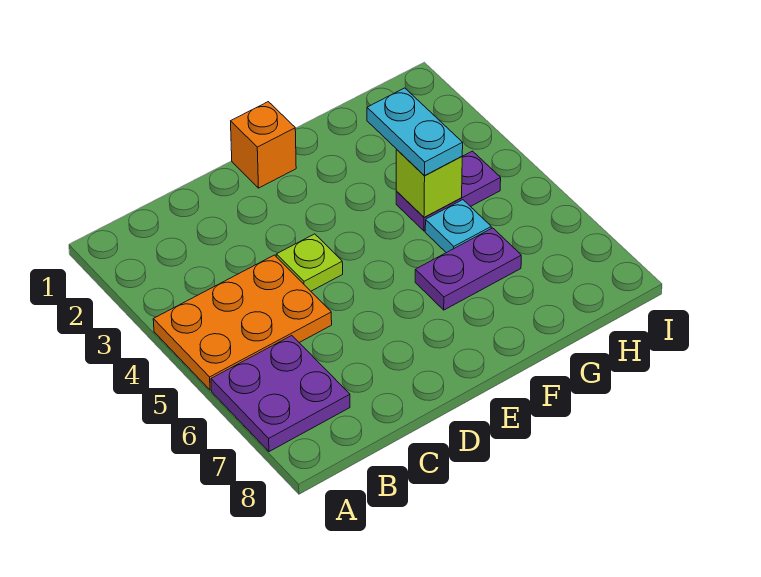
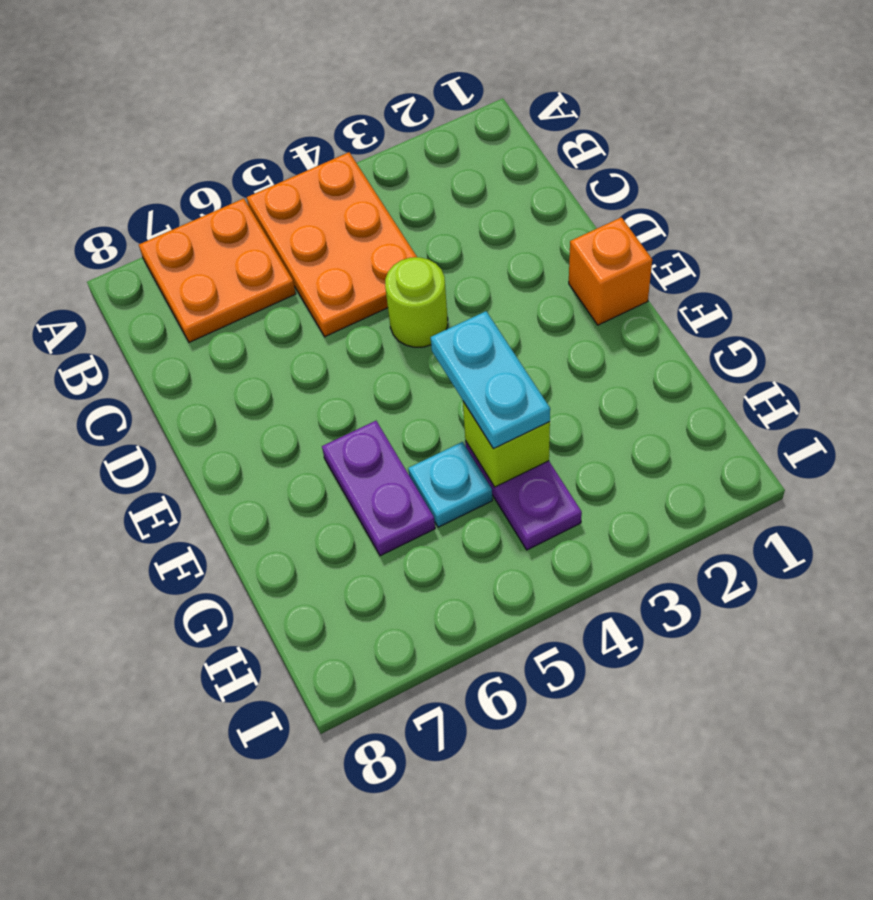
purple 2x2 plate [211,336,350,452] -> orange 2x2 plate [139,198,296,342]
lime 1x1 plate [276,234,343,291] -> lime 1x1 round brick [385,257,448,347]
cyan 1x2 plate [367,88,463,175] -> cyan 1x2 plate turned to [431,311,550,449]

